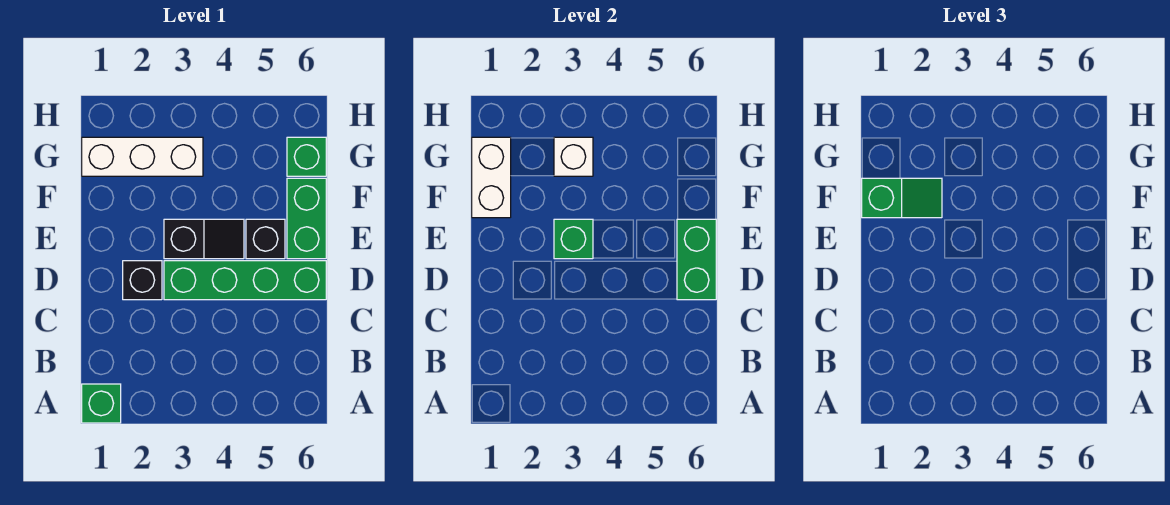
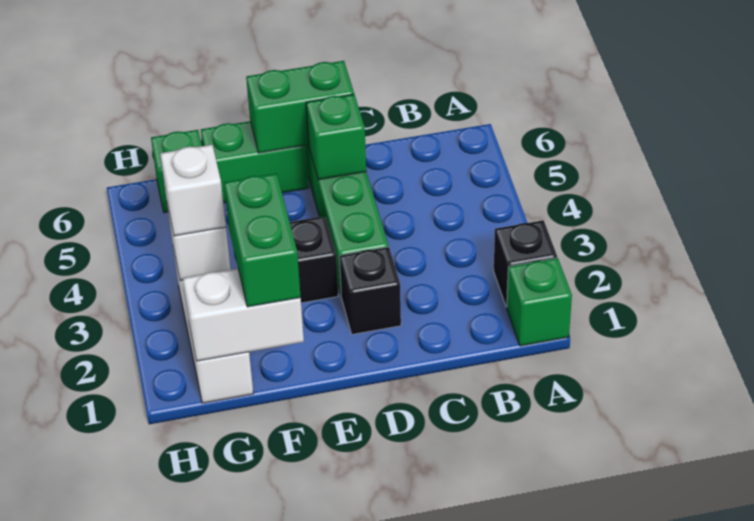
green 1x1 brick [554,219,593,259] -> green 1x1 brick moved to [306,94,366,180]
black 1x1 brick [246,219,285,259] -> black 1x1 brick moved to [494,220,557,307]
green 1x2 slope [862,178,942,218] -> green 1x2 brick [224,173,301,307]
none -> white 1x1 brick [160,145,226,236]

